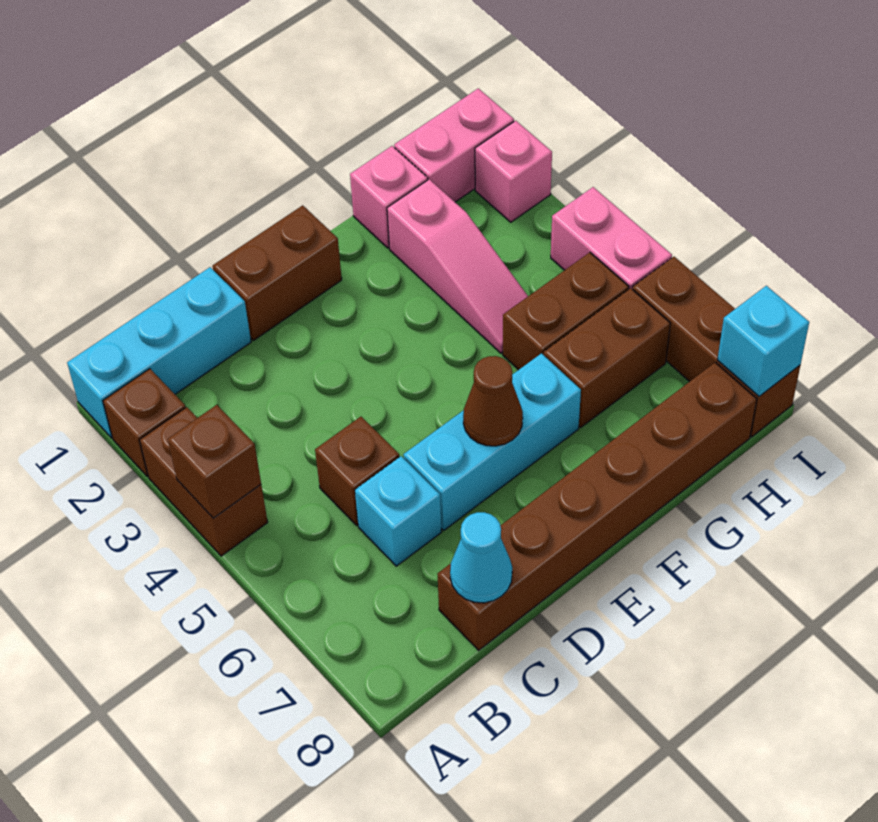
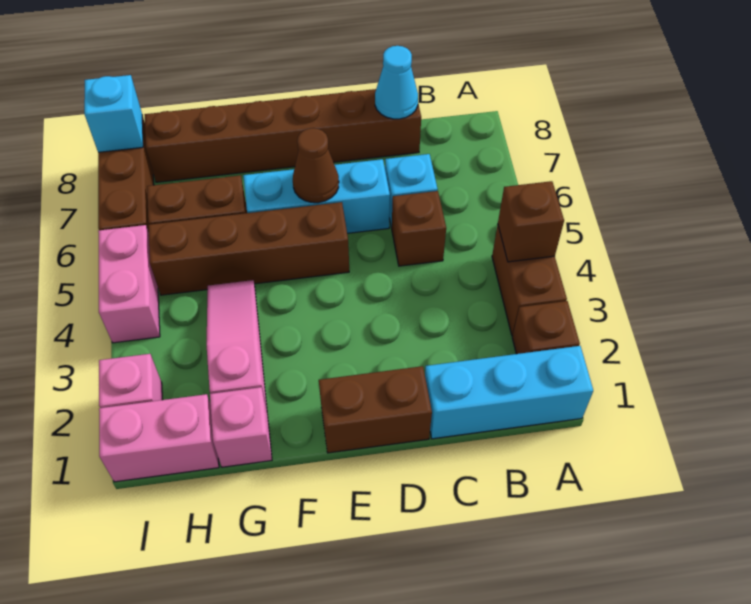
brown 1x2 brick [503,252,629,370] -> brown 1x4 brick [148,202,349,295]

